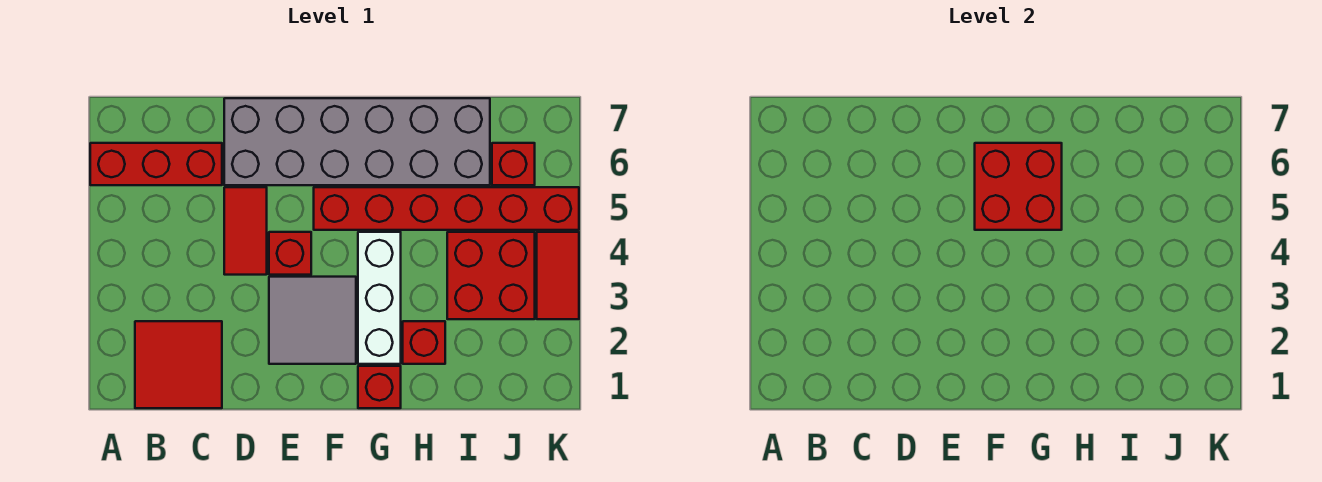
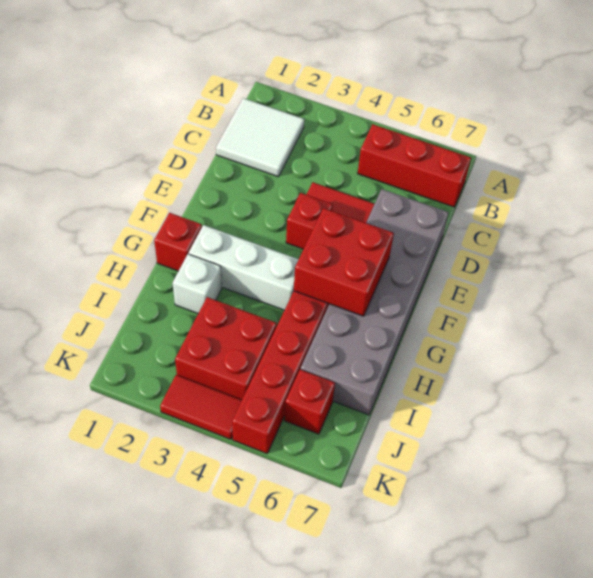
red 1x3 brick [90,143,222,185] -> red 1x3 brick turned to [358,124,471,207]
red 2x2 tile [135,321,222,408] -> white 2x2 tile [216,98,304,177]
grey 2x2 tile [269,277,356,364] -> none
red 1x1 brick [403,321,445,364] -> white 1x1 brick [173,254,222,313]

